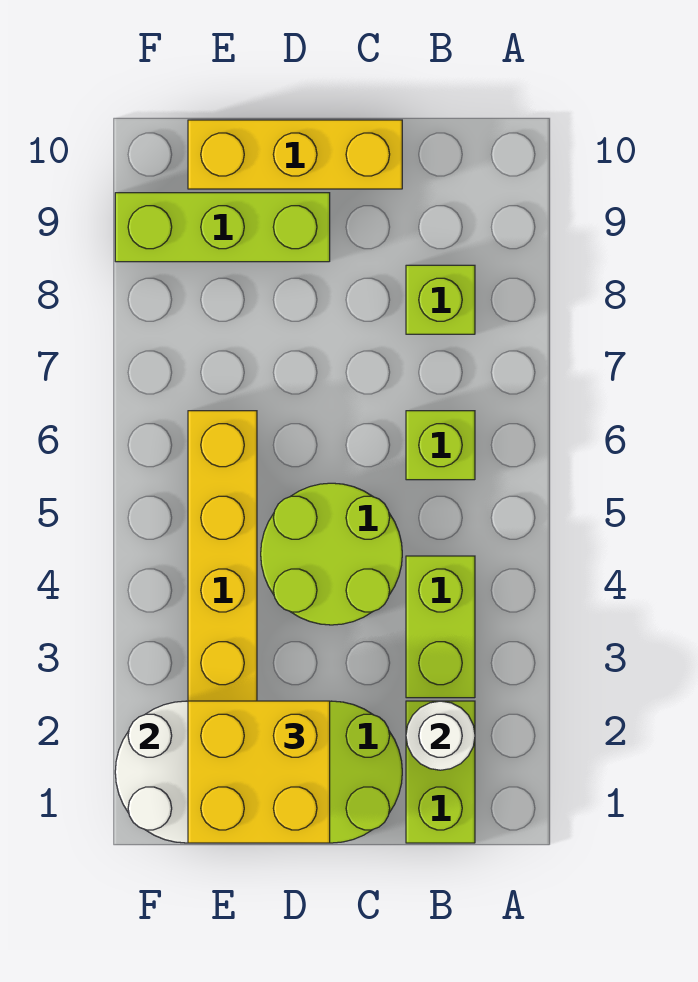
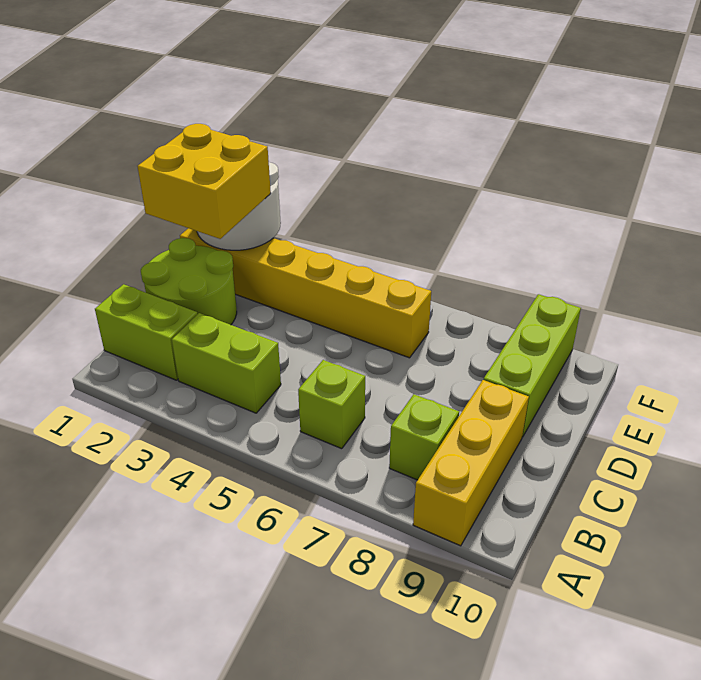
white 1x1 round brick [406,701,475,770] -> none
lime 2x2 round brick [261,483,402,625] -> none
yellow 1x3 brick [188,120,402,189] -> yellow 1x3 brick moved to [413,380,529,546]

